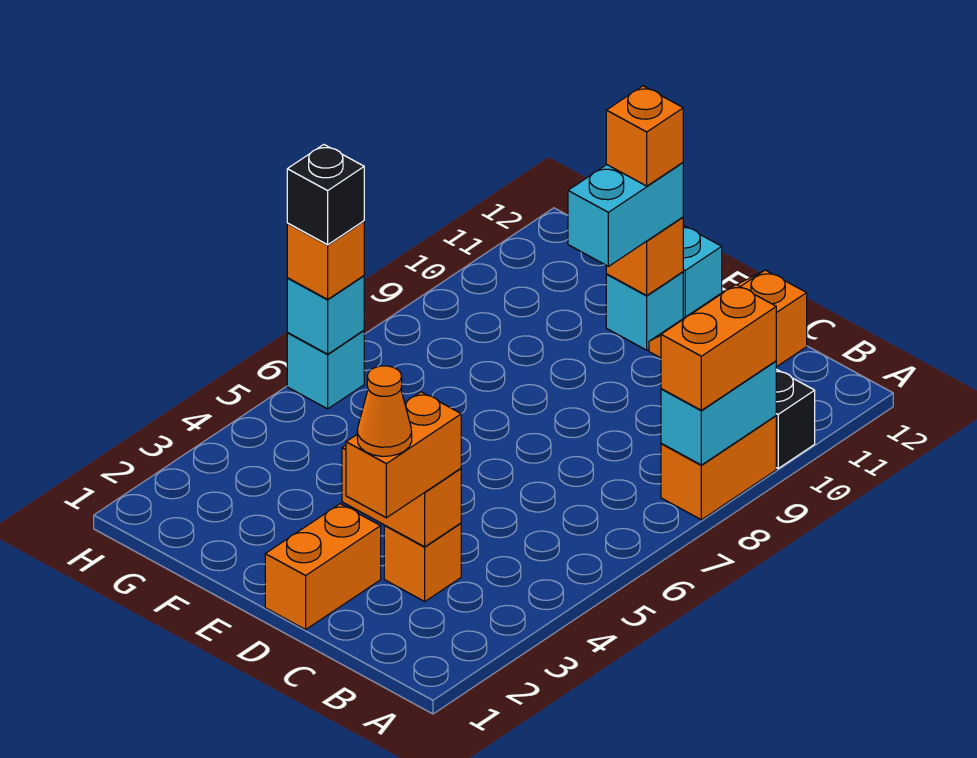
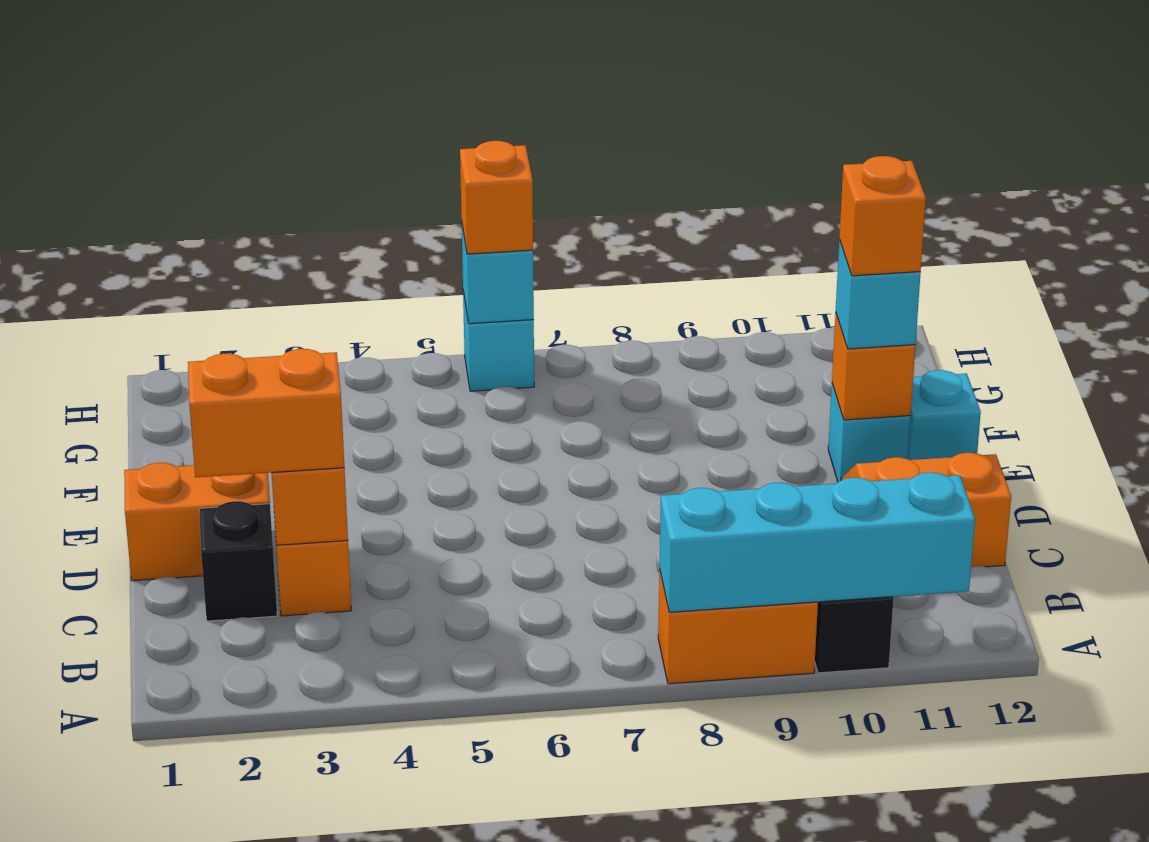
cyan 1x2 brick [661,361,776,465] -> cyan 1x4 brick [660,472,975,612]
orange 1x2 brick [661,285,776,410] -> none
orange 1x1 cone [357,366,412,456] -> none
cyan 1x2 brick [568,163,683,266] -> cyan 1x1 brick [836,240,921,349]
black 1x1 brick [287,145,364,245] -> black 1x1 brick moved to [199,501,277,621]

